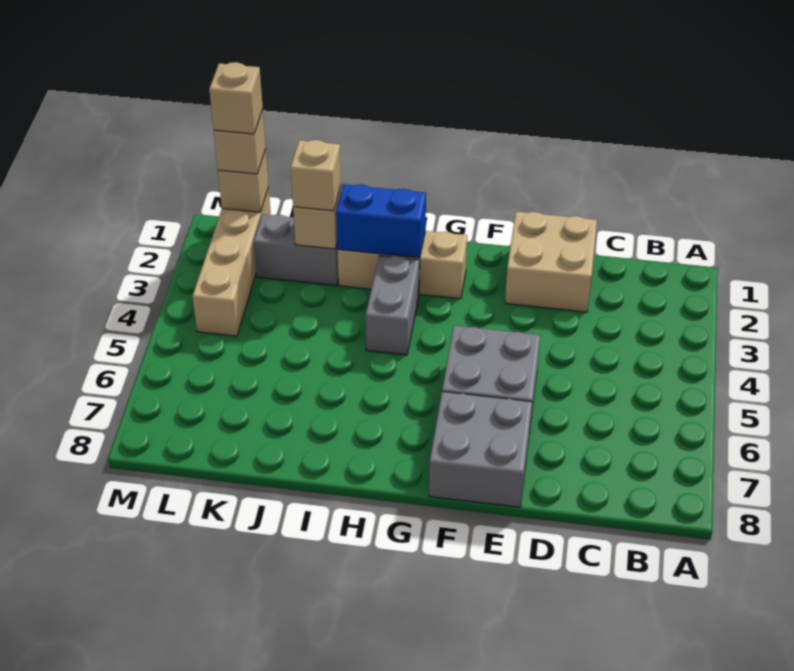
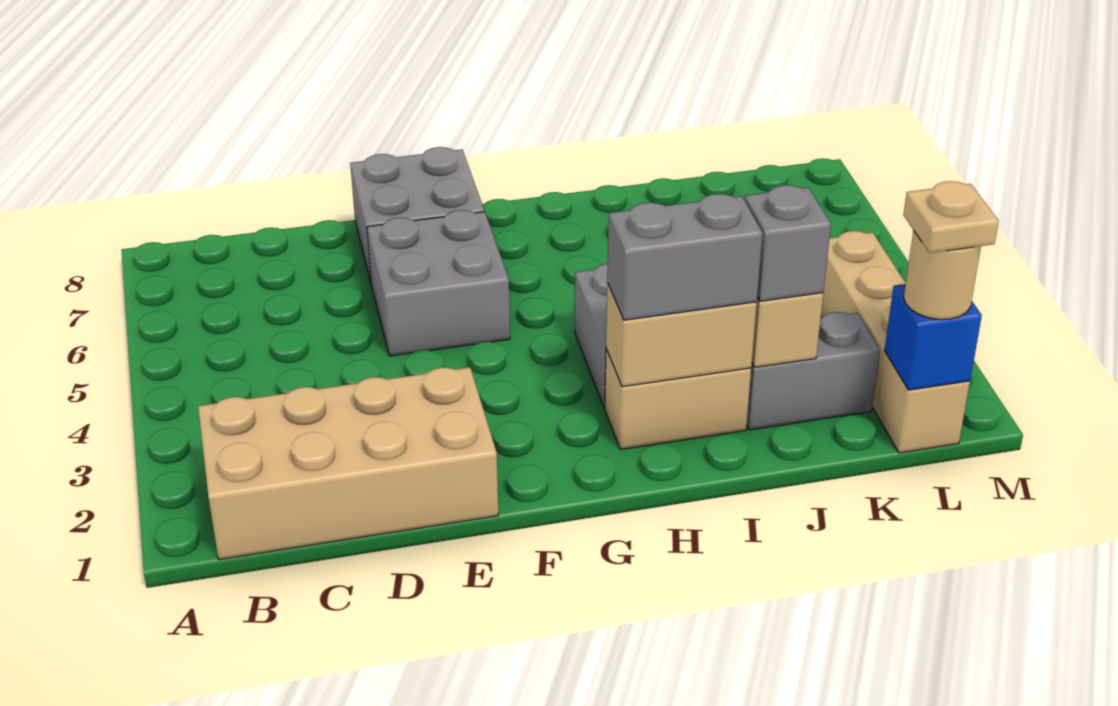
tan 2x2 brick [505,212,597,312] -> tan 2x4 brick [198,367,498,560]
tan 1x3 brick [337,231,467,299] -> tan 1x2 brick [605,349,751,449]
blue 1x2 brick [336,184,426,258] -> tan 1x2 brick [606,283,757,387]
none -> grey 1x2 brick [607,194,762,320]
tan 1x1 brick [291,140,341,211] -> grey 1x1 brick [745,185,831,301]
tan 1x1 brick [218,149,269,212] -> blue 1x1 brick [885,284,982,390]
tan 1x1 brick [214,110,266,174] -> tan 1x1 round brick [904,230,981,320]
tan 1x1 brick [209,62,263,134] -> tan 1x1 plate [904,181,999,253]

